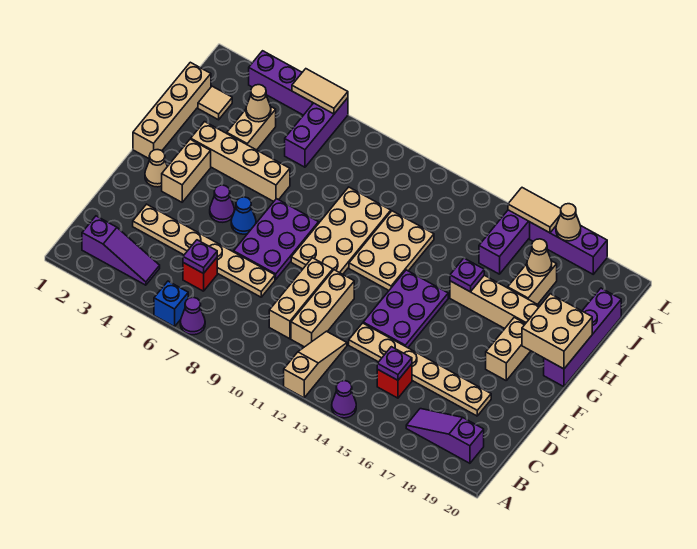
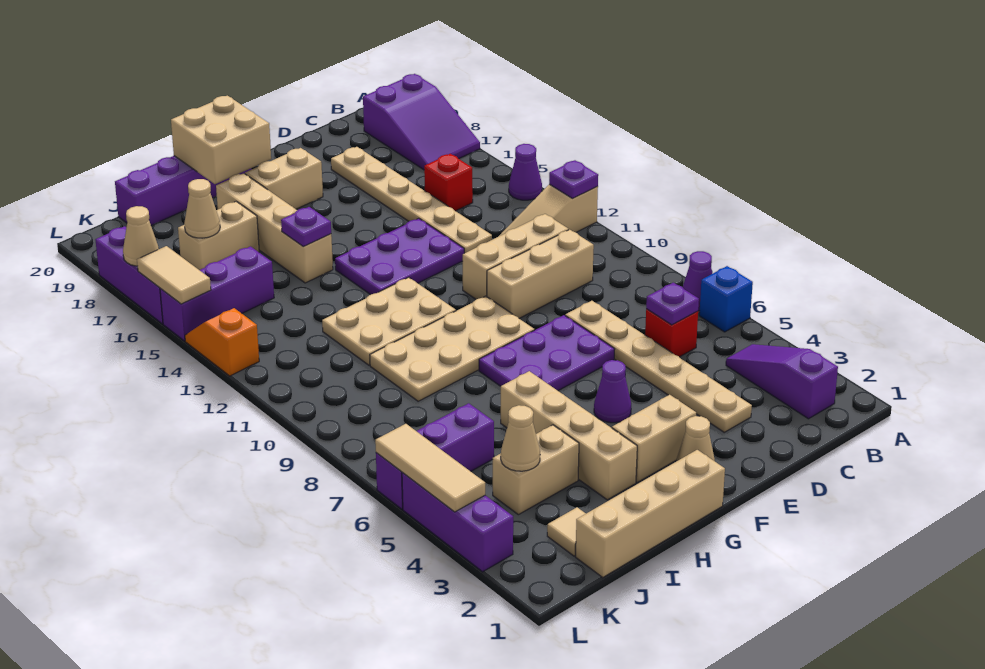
purple 1x3 slope [406,409,484,463] -> purple 2x3 slope [363,74,480,170]
purple 1x1 plate [377,347,412,380] -> purple 1x1 plate moved to [549,160,598,198]
blue 1x1 cone [231,197,256,234] -> none
tan 1x2 tile [292,69,348,114] -> tan 1x3 tile [375,424,485,512]
none -> orange 1x2 slope [185,308,259,376]

